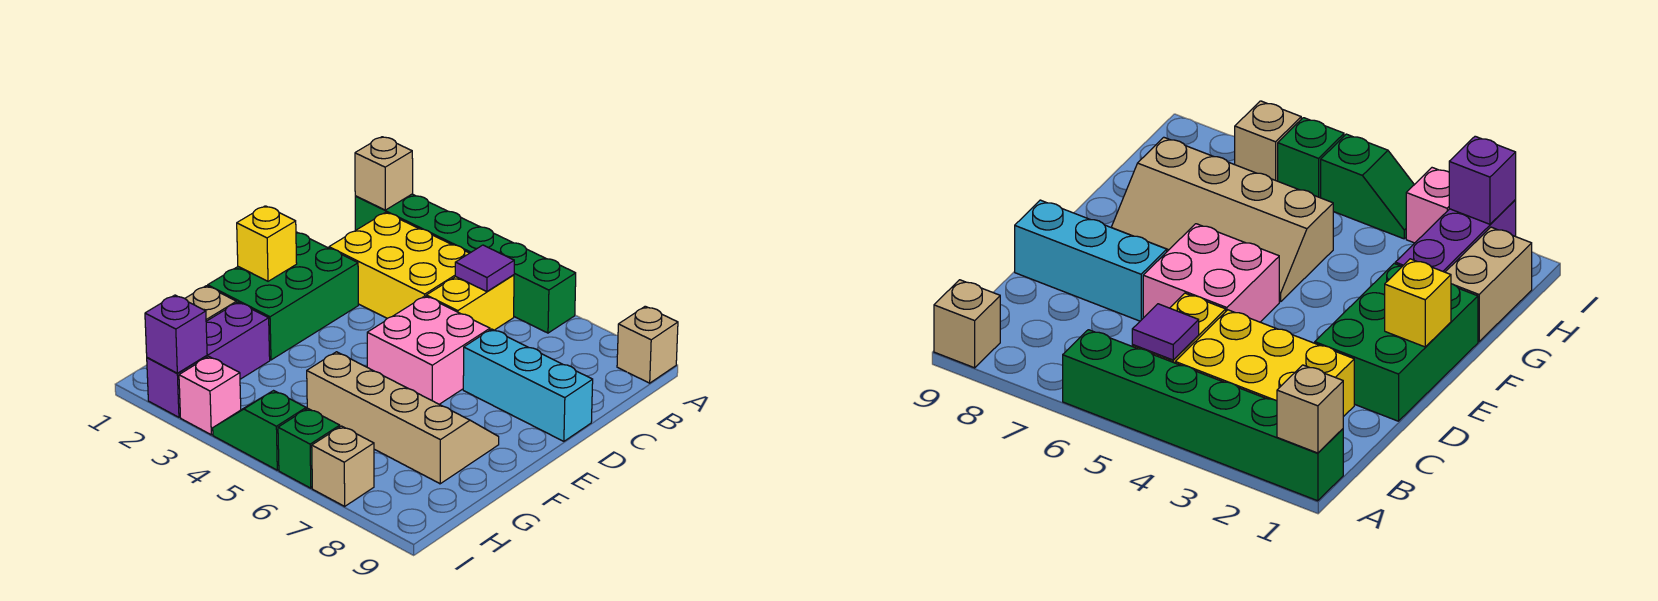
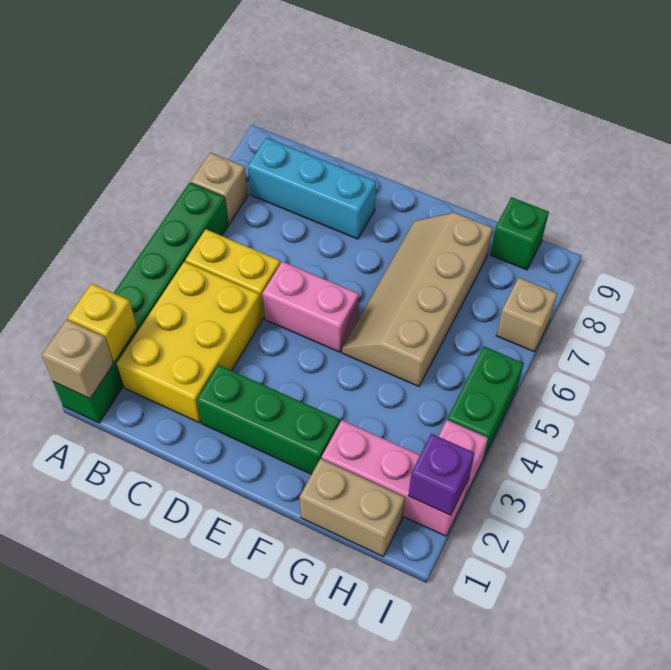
tan 1x1 brick [617,306,678,383] -> tan 1x1 brick moved to [191,152,248,224]
purple 1x1 tile [455,245,514,292] -> none
green 2x3 brick [208,232,358,360] -> green 1x3 brick [197,365,340,474]
pink 2x2 brick [367,296,490,404] -> pink 1x2 brick [262,261,359,352]
cyan 1x3 brick [463,329,593,441] -> cyan 1x3 brick turned to [248,138,376,239]
yellow 1x1 brick [237,206,297,281] -> yellow 1x1 brick moved to [68,284,137,362]
purple 1x3 brick [147,302,270,417] -> pink 1x3 brick [322,420,469,536]
green 1x2 slope [213,391,306,470] -> green 1x2 brick [447,346,524,458]
green 1x1 brick [278,408,340,488] -> green 1x1 brick moved to [490,197,549,270]

